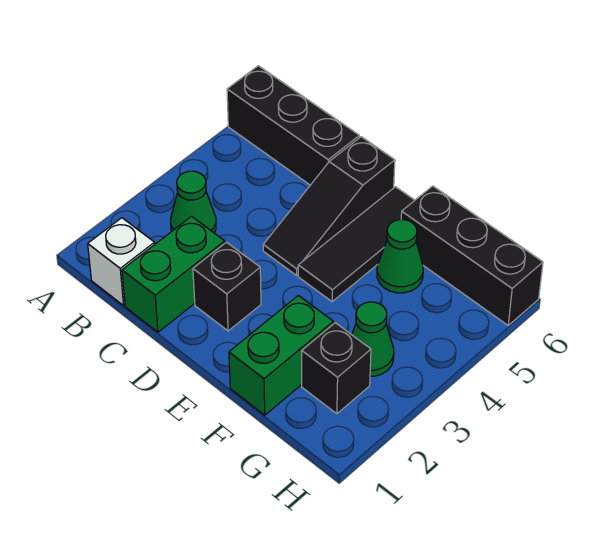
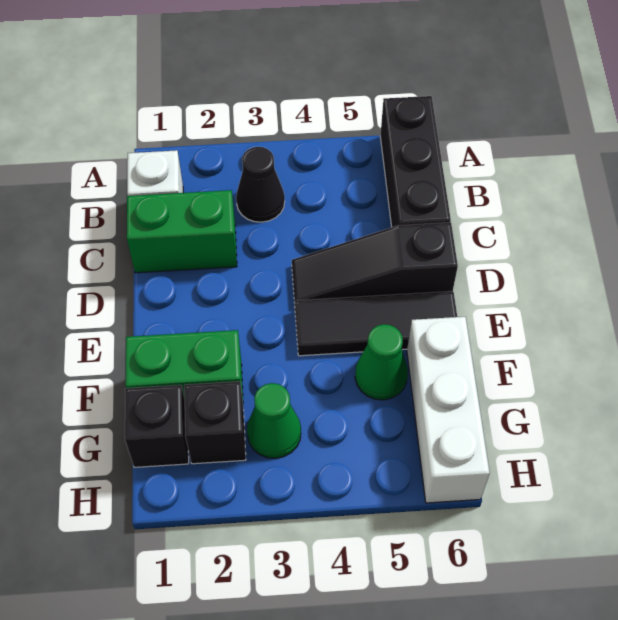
green 1x1 cone [171,171,216,233] -> black 1x1 cone [236,147,285,222]
black 1x1 brick [193,242,261,331] -> black 1x1 brick moved to [125,385,189,467]
black 1x3 brick [401,186,543,325] -> white 1x3 brick [407,317,490,503]

